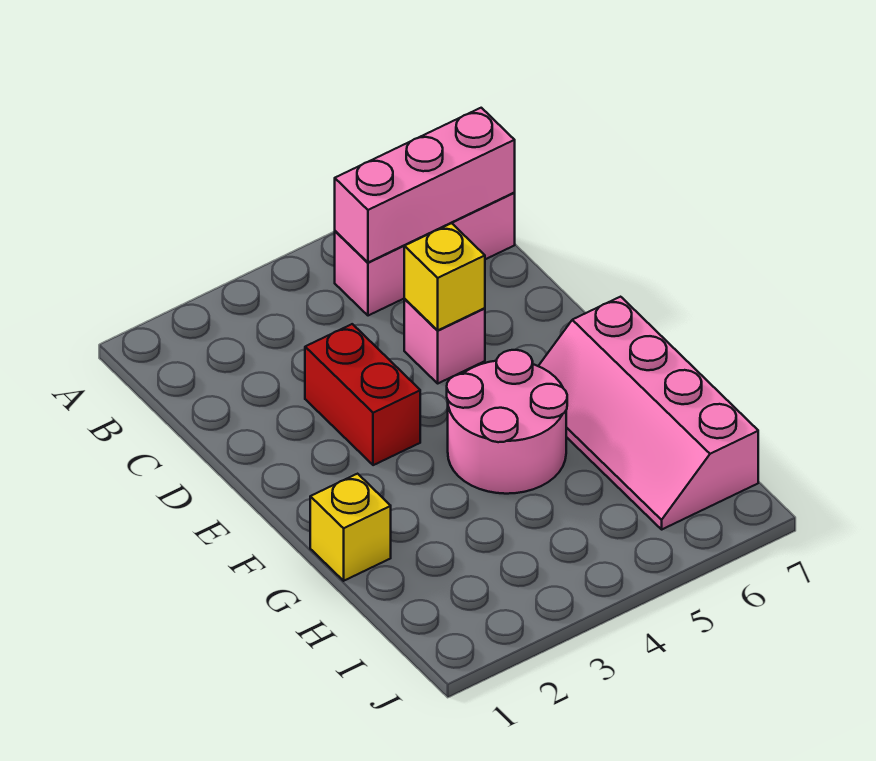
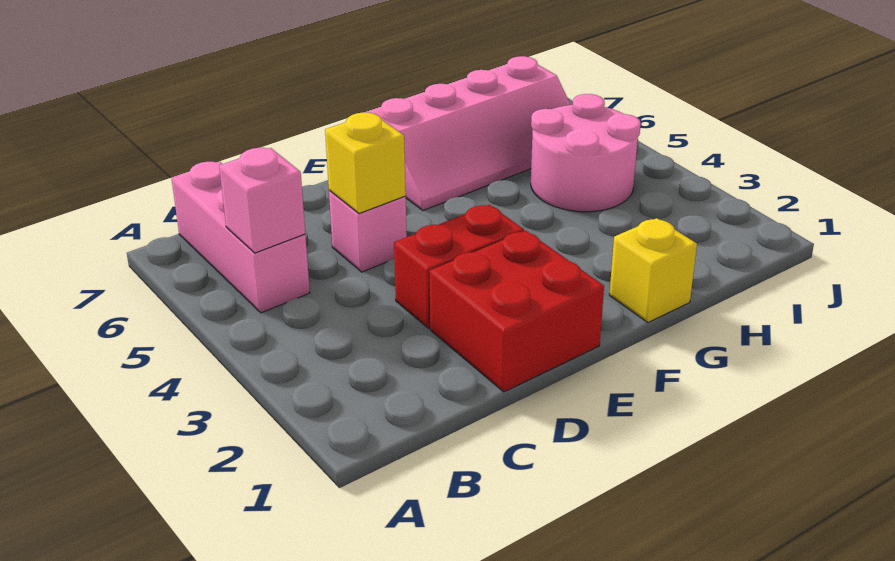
pink 1x3 brick [335,108,515,262] -> pink 1x1 brick [219,148,305,253]
none -> red 2x2 brick [429,231,604,392]
pink 2x2 round brick [447,350,567,494] -> pink 2x2 round brick moved to [531,94,641,212]

